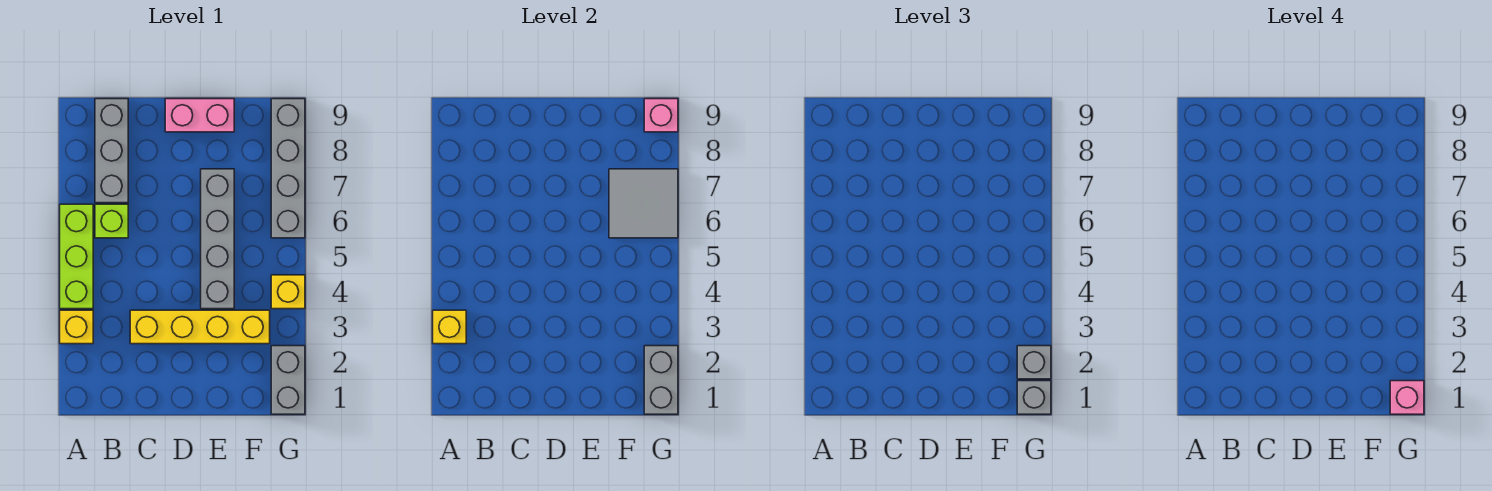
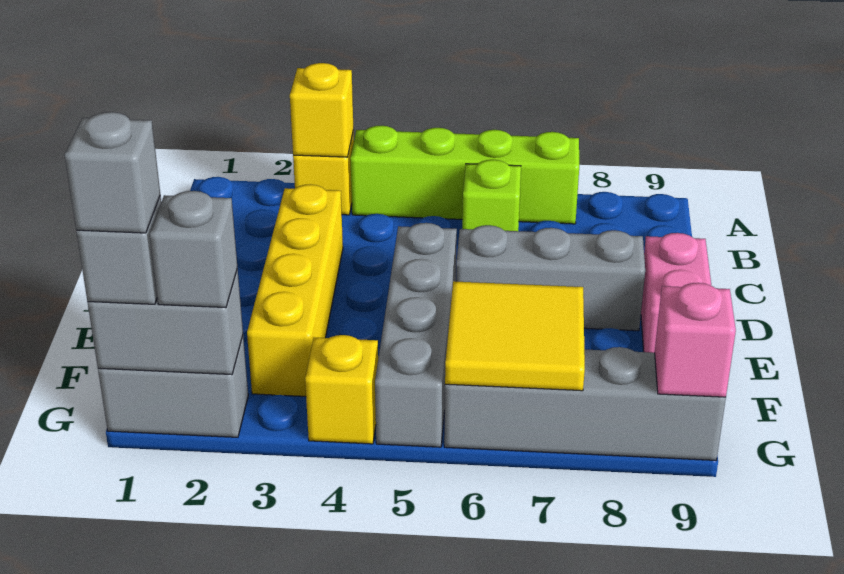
lime 1x3 brick [60,204,93,309] -> lime 1x4 brick [350,126,579,224]
grey 1x3 brick [95,99,128,203] -> grey 1x3 brick moved to [456,225,645,331]
grey 1x4 brick [201,169,234,309] -> grey 1x4 brick turned to [375,223,457,447]
grey 2x2 tile [609,169,678,238] -> yellow 2x2 tile [445,281,585,391]
pink 1x1 brick [1390,381,1424,414] -> grey 1x1 brick [65,112,160,233]

